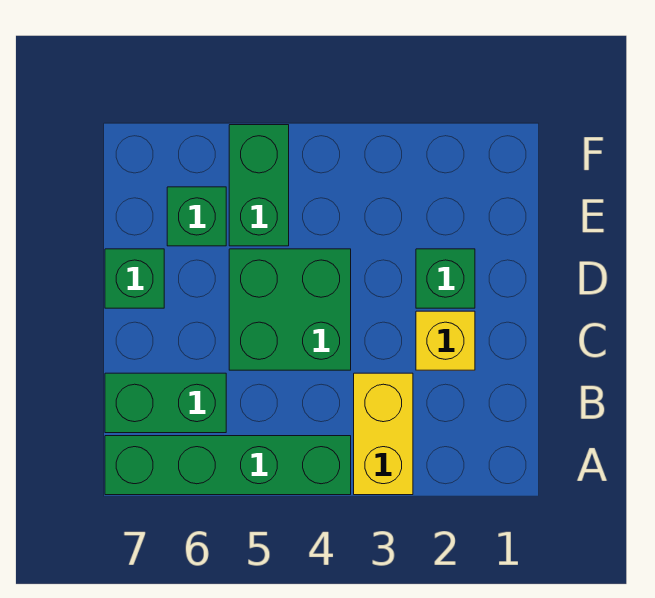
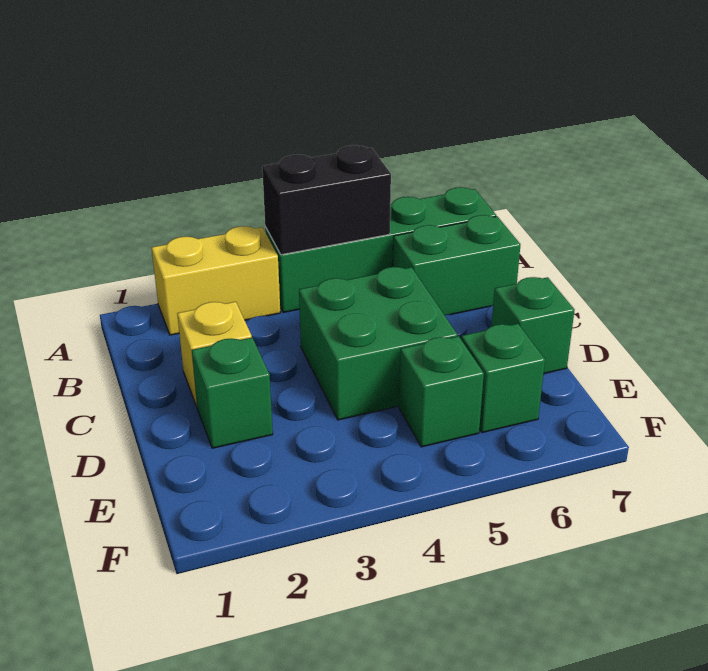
yellow 1x2 brick [354,373,413,495] -> yellow 1x2 brick turned to [152,226,280,335]
none -> black 1x2 brick [262,145,391,255]
green 1x2 brick [229,125,289,246] -> green 1x1 brick [399,336,484,447]

